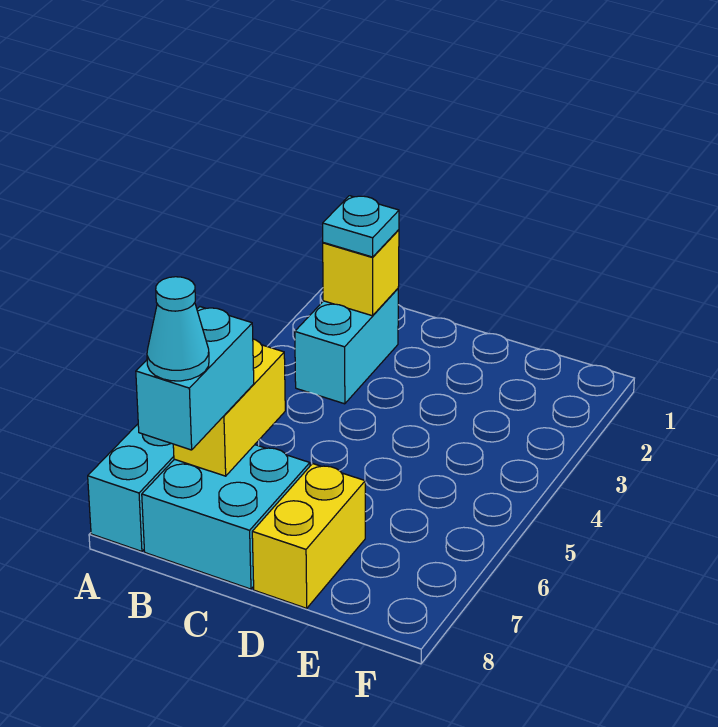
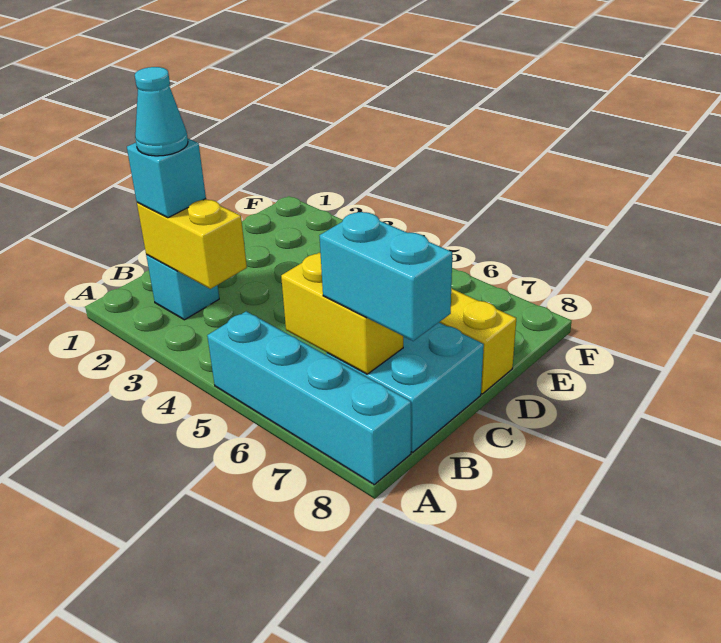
cyan 1x2 brick [295,289,398,404] -> cyan 1x1 brick [146,255,219,320]
yellow 1x1 brick [323,230,399,316] -> yellow 1x2 brick [137,199,247,289]
cyan 1x1 plate [323,196,399,257] -> cyan 1x1 brick [127,139,206,218]
cyan 1x1 cone [147,277,209,381] -> cyan 1x1 cone moved to [135,67,188,156]

